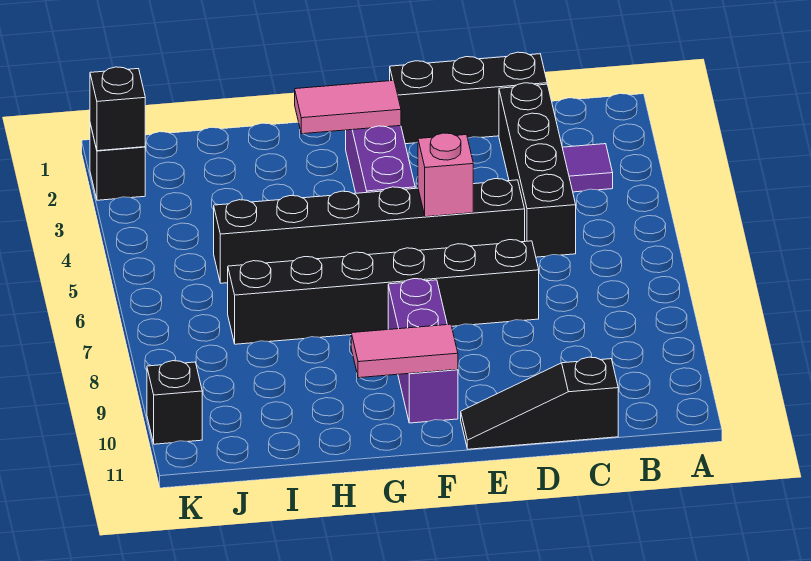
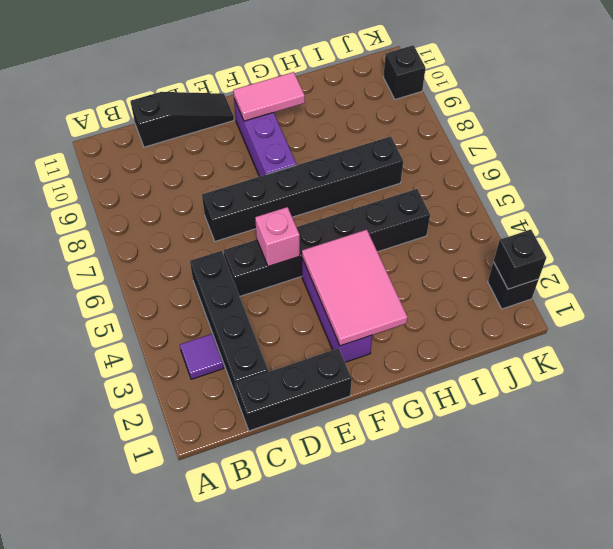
pink 1x2 tile [295,80,401,134] -> pink 2x3 tile [302,230,408,346]

